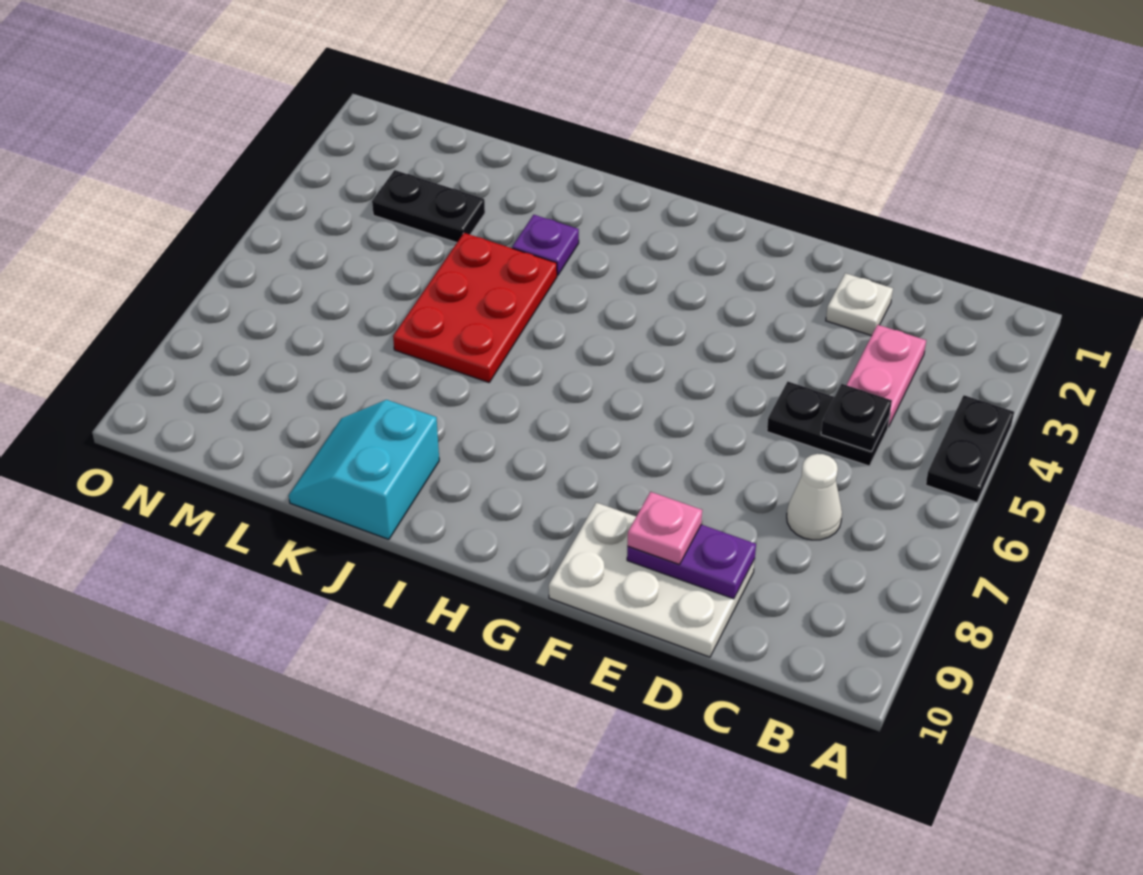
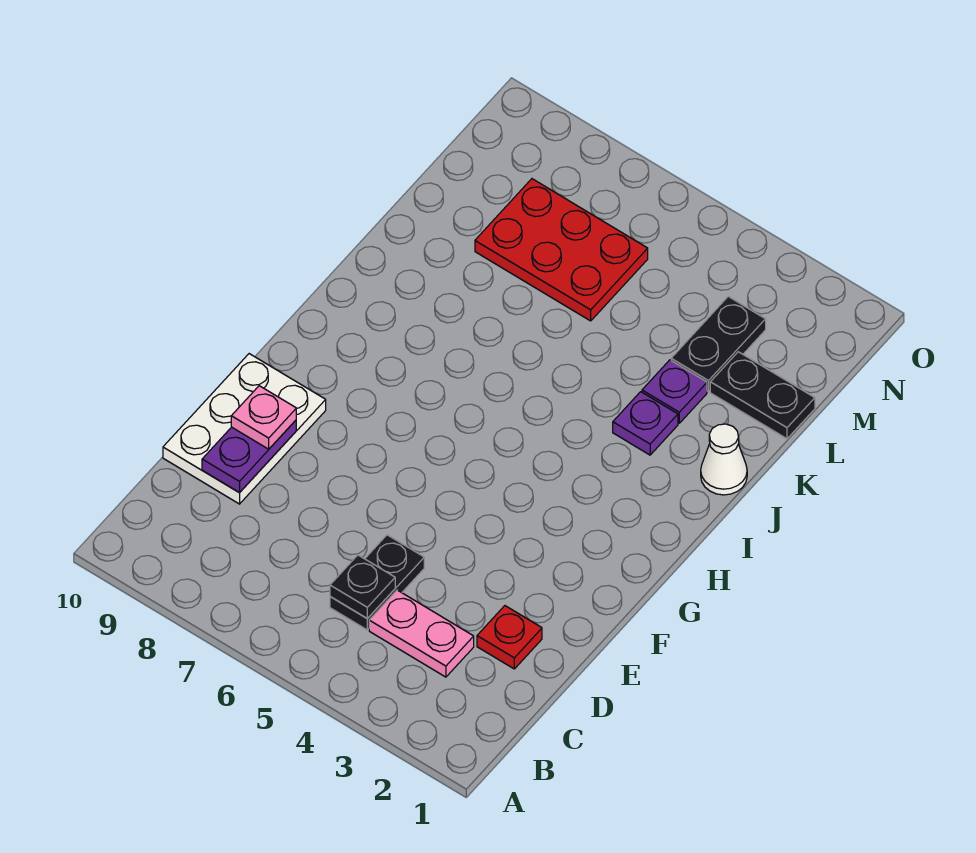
black 1x2 plate [926,395,1014,502] -> black 1x2 plate moved to [710,352,815,439]
white 1x1 cone [787,454,842,540] -> white 1x1 cone moved to [701,424,747,495]
white 1x1 plate [826,273,893,336] -> red 1x1 plate [477,606,542,669]
red 2x3 plate [393,233,557,382] -> red 2x3 plate moved to [475,179,648,321]
cyan 2x2 slope [289,400,439,539] -> none
none -> purple 1x1 plate [642,360,707,423]

